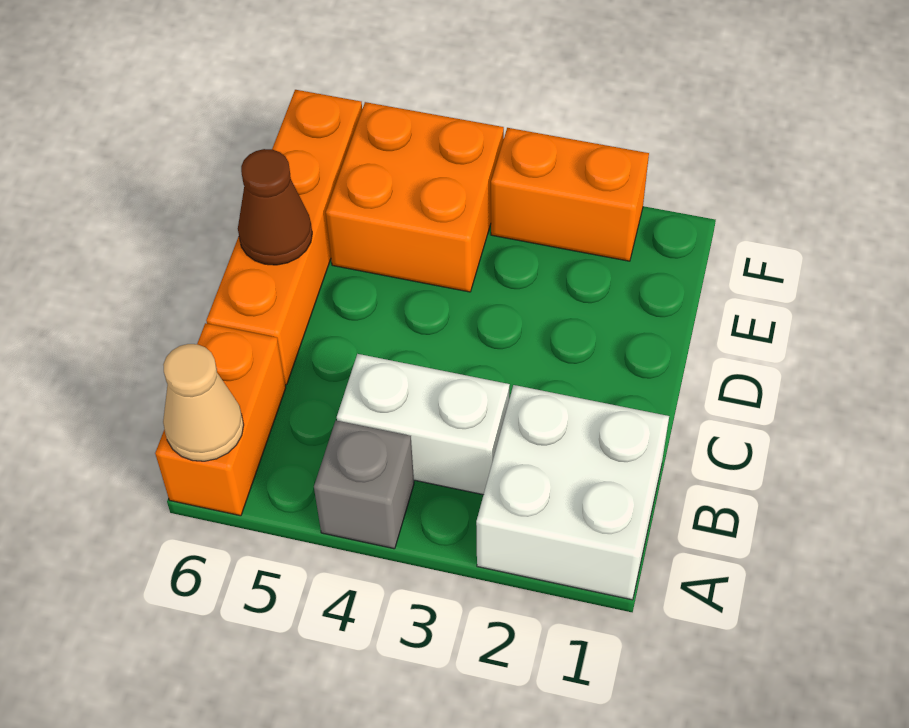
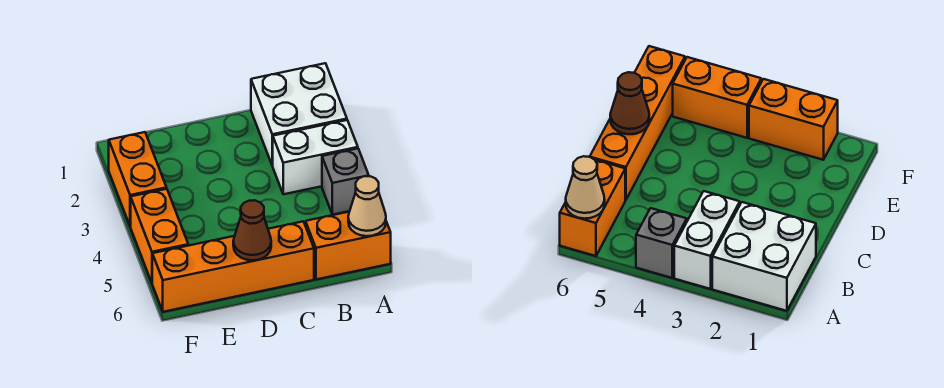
white 1x2 brick [337,354,510,495] -> white 1x2 brick turned to [273,120,358,194]
orange 2x2 brick [326,102,504,292] -> orange 1x2 brick [131,189,188,283]

